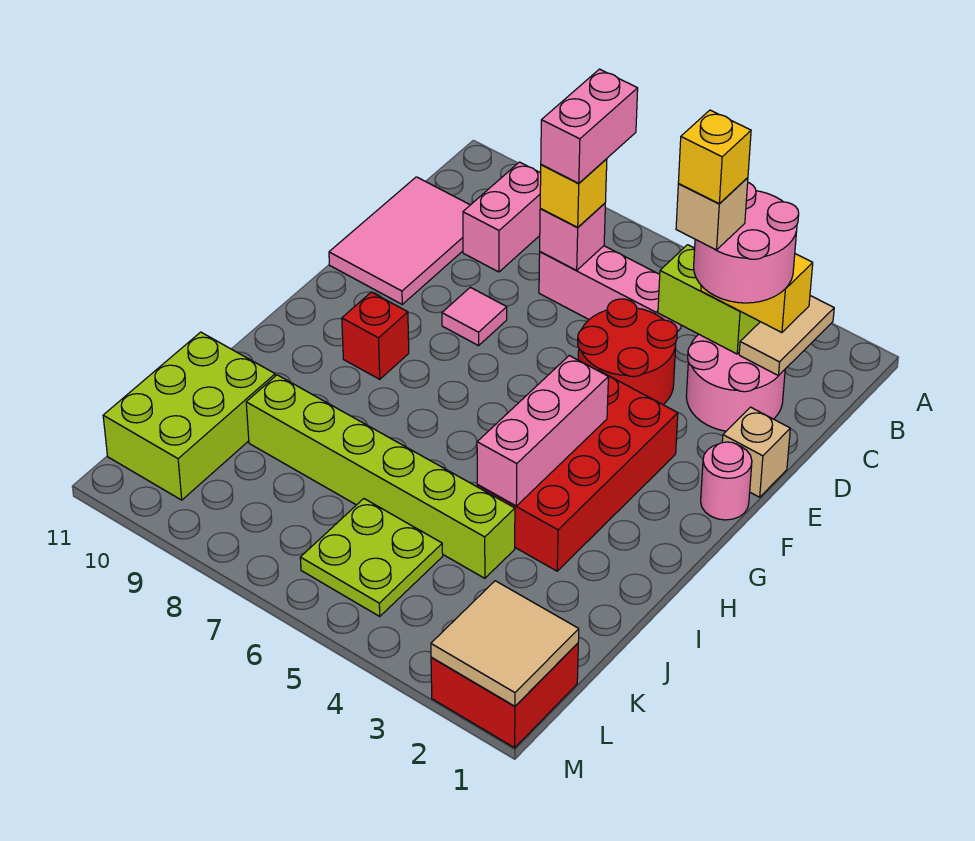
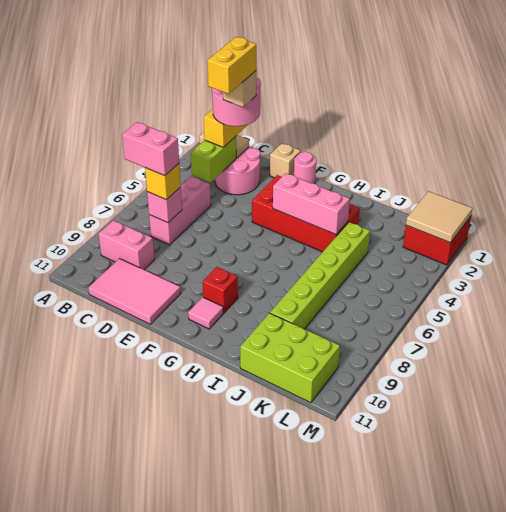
yellow 1x1 brick [678,110,751,203] -> yellow 1x2 brick [207,37,256,94]
red 2x2 round brick [578,299,677,405] -> none
pink 1x1 tile [442,287,507,346] -> pink 1x1 tile moved to [188,297,223,329]
lime 2x2 plate [300,499,443,616] -> none

